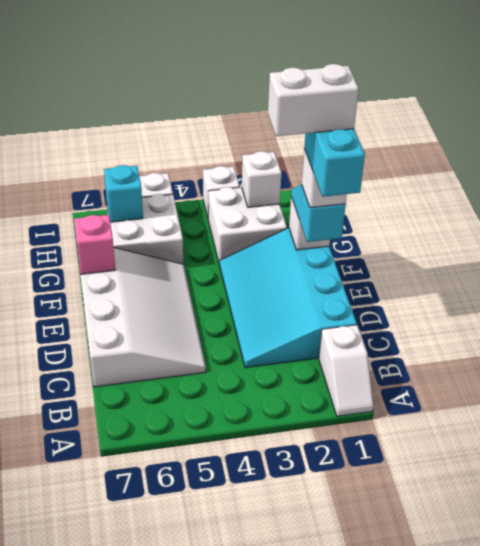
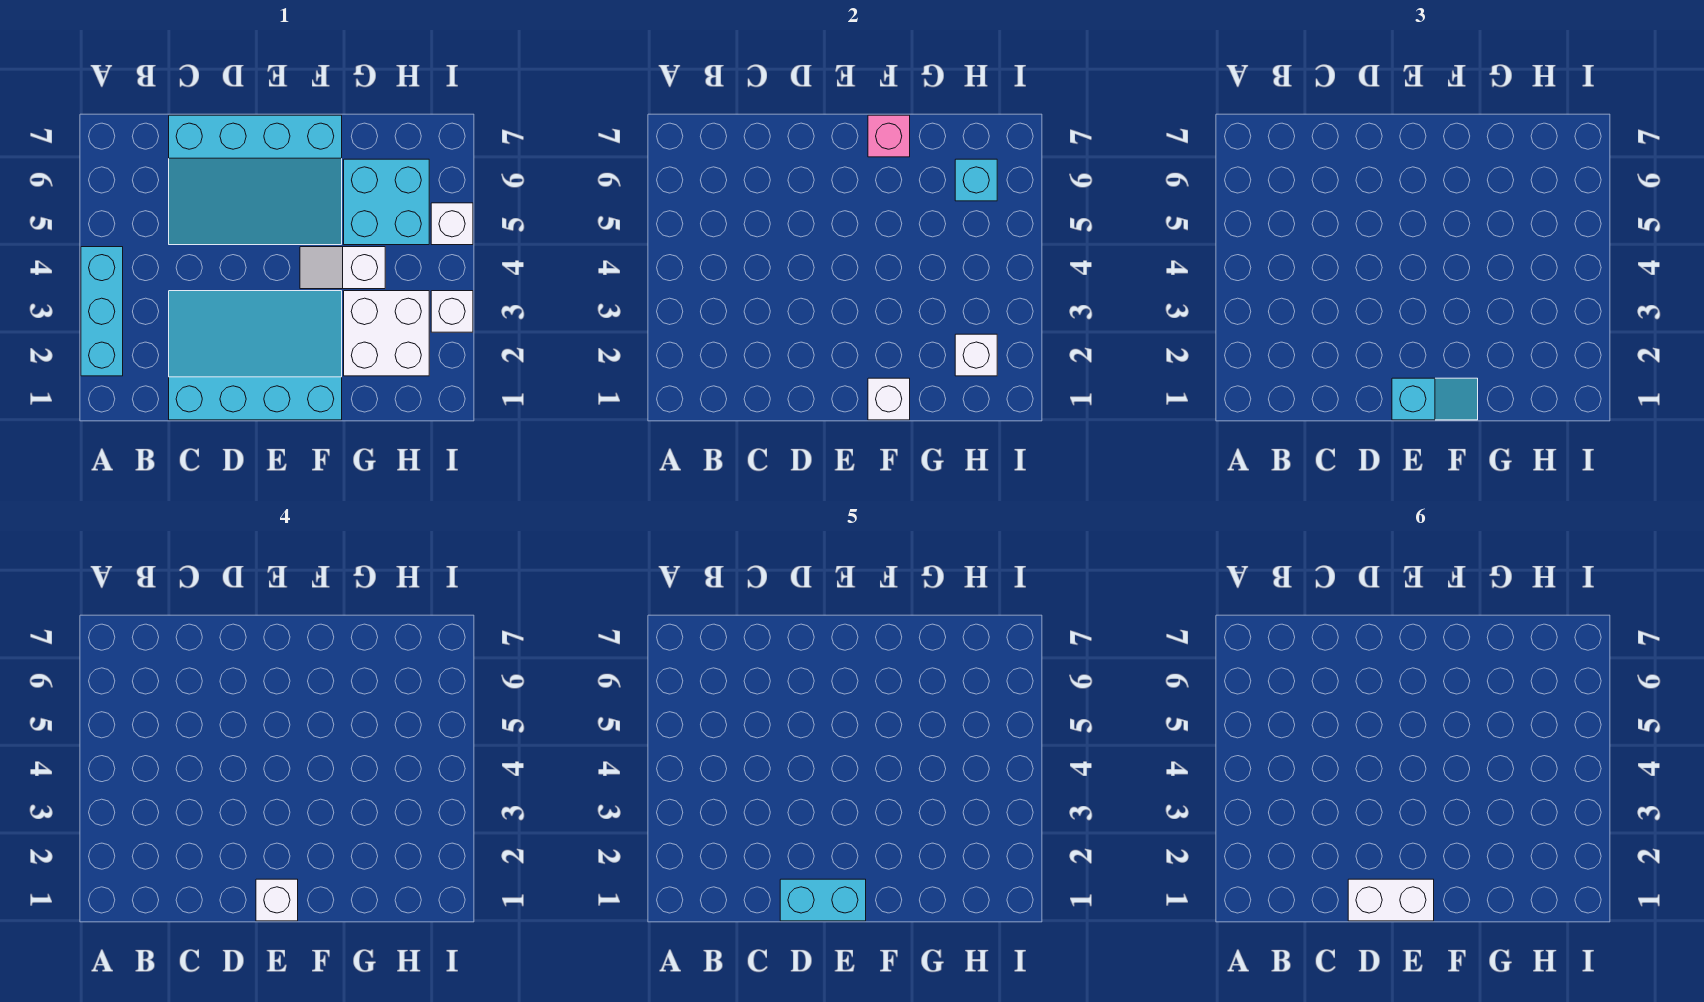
white 1x2 slope [319,325,374,416] -> white 1x2 slope moved to [300,247,385,289]
none -> cyan 1x3 brick [81,247,123,376]
white 3x4 slope [80,248,206,387] -> cyan 3x4 slope [169,115,342,245]
white 1x2 brick [268,64,359,136] -> white 1x2 brick turned to [1348,879,1434,921]
white 2x2 brick [107,194,183,264] -> cyan 2x2 brick [344,159,429,245]

